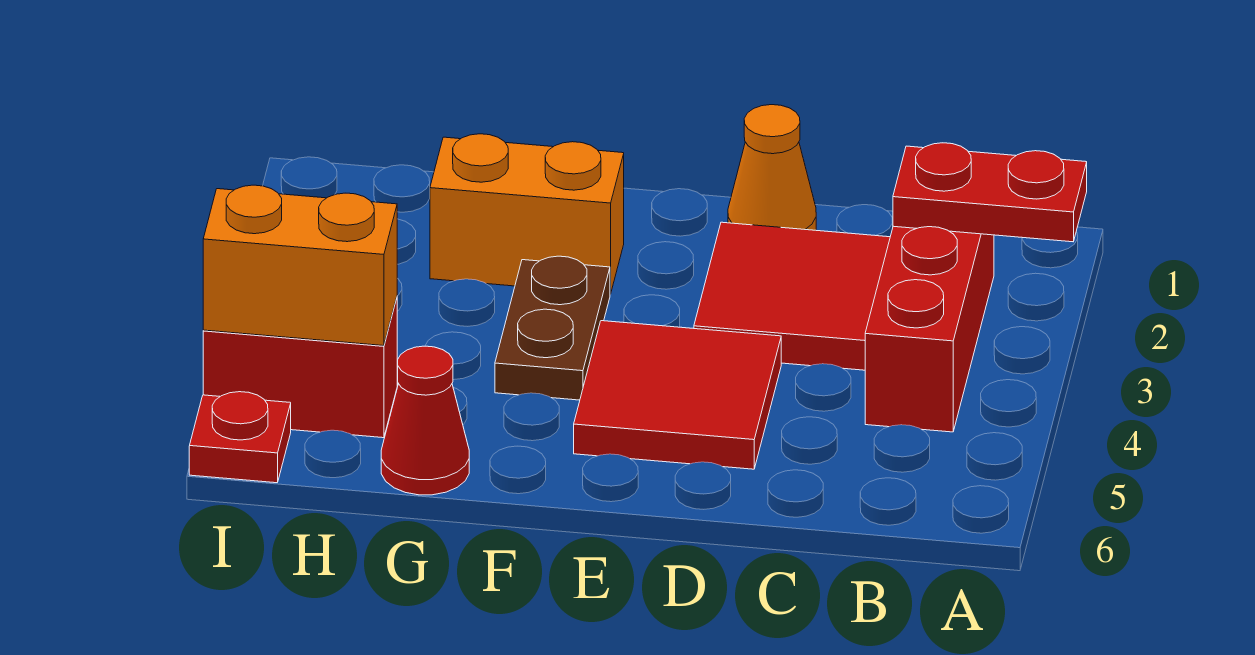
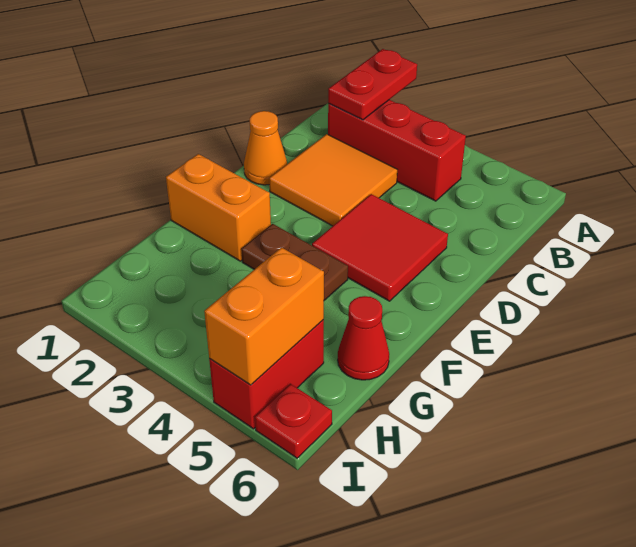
red 2x2 tile [694,222,890,370] -> orange 2x2 tile [269,134,397,226]
orange 1x2 brick [430,134,624,294] -> orange 1x2 brick turned to [166,154,271,261]

